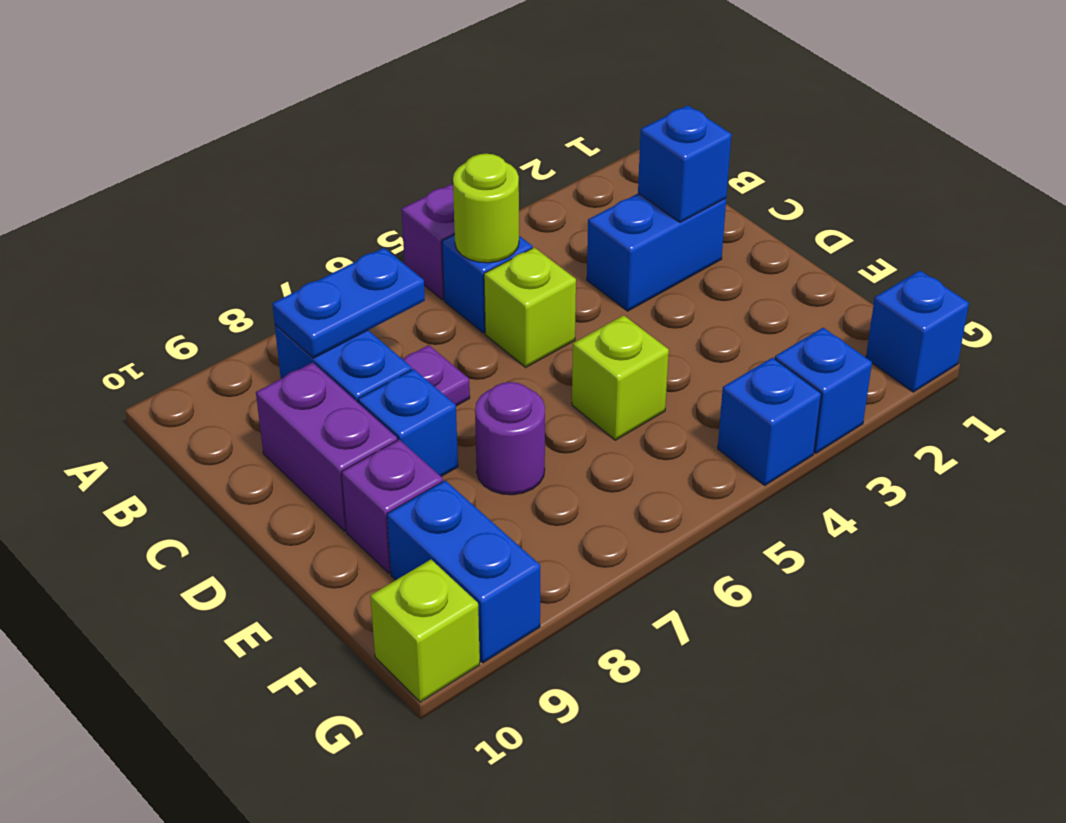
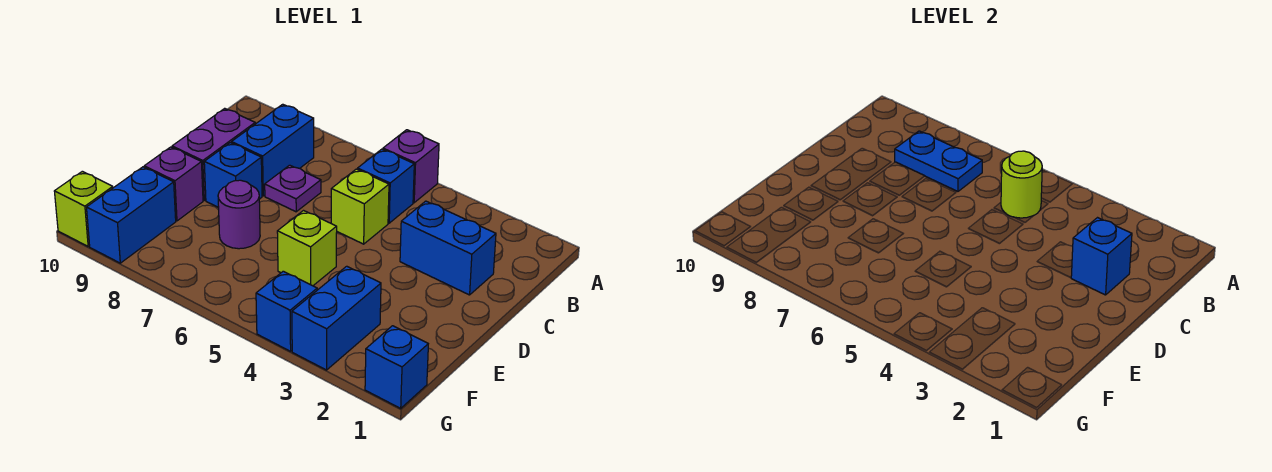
blue 1x1 brick [775,328,872,453] -> blue 1x2 brick [292,266,381,370]

